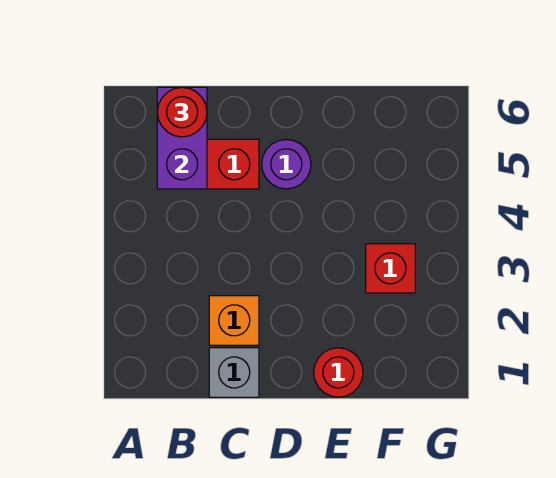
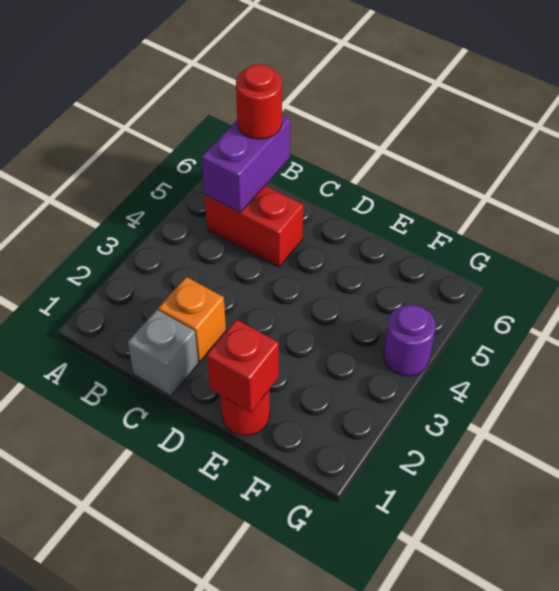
purple 1x1 round brick [262,139,311,189] -> purple 1x1 round brick moved to [384,305,435,376]
red 1x1 brick [366,244,415,293] -> red 1x1 brick moved to [207,320,279,412]

